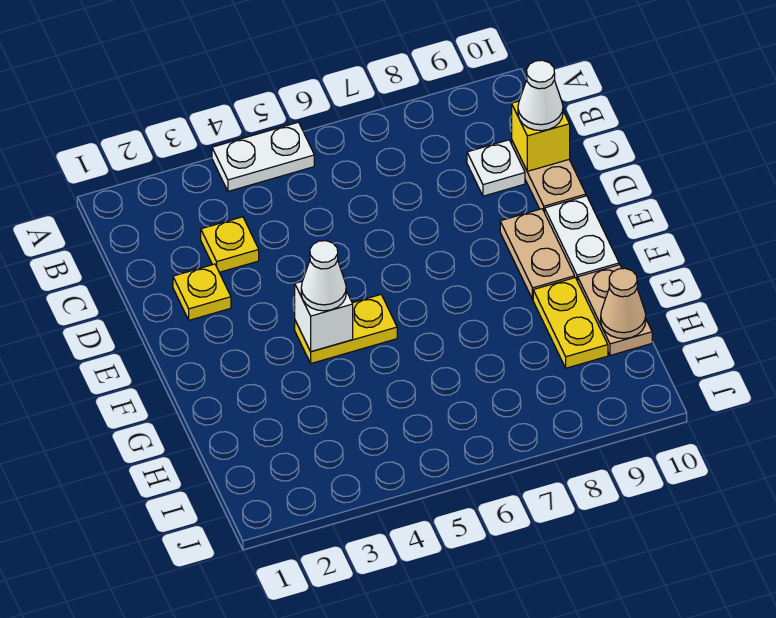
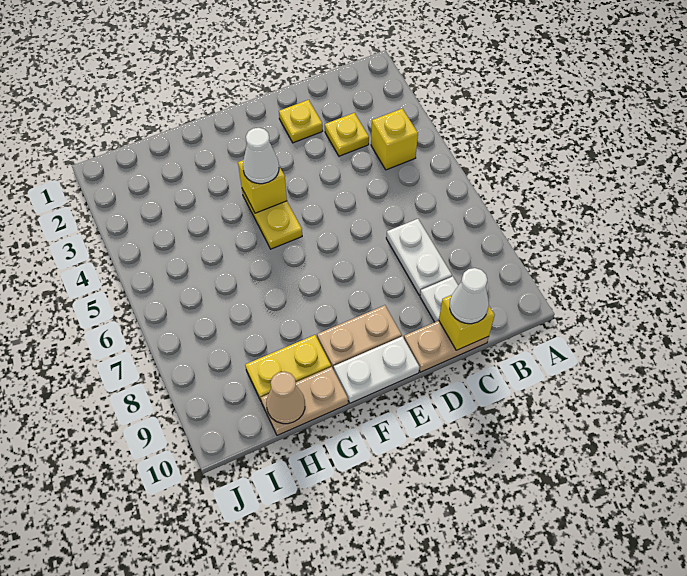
white 1x2 plate [212,122,314,191] -> white 1x2 plate moved to [386,219,452,295]
none -> yellow 1x1 brick [371,109,418,170]
white 1x1 brick [295,282,353,351] -> yellow 1x1 brick [238,160,287,213]

